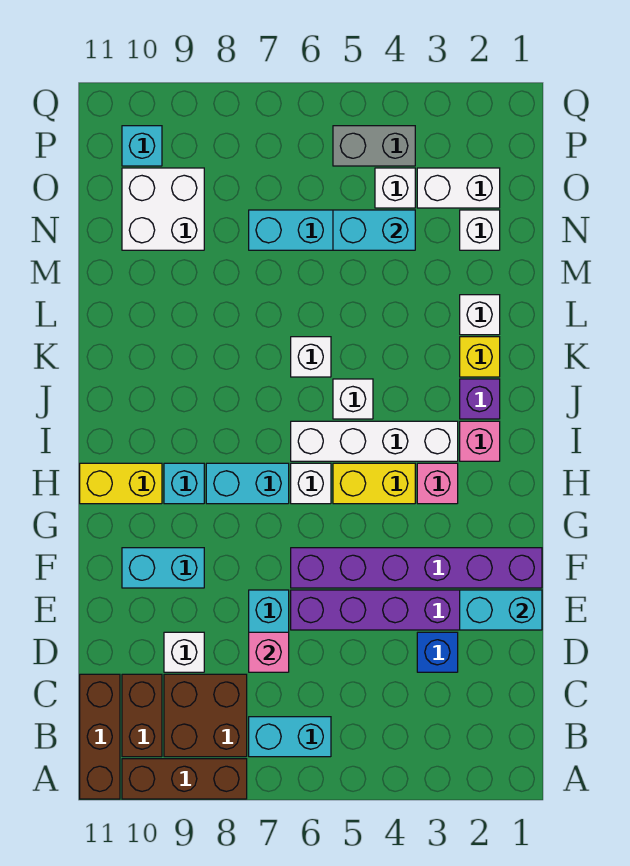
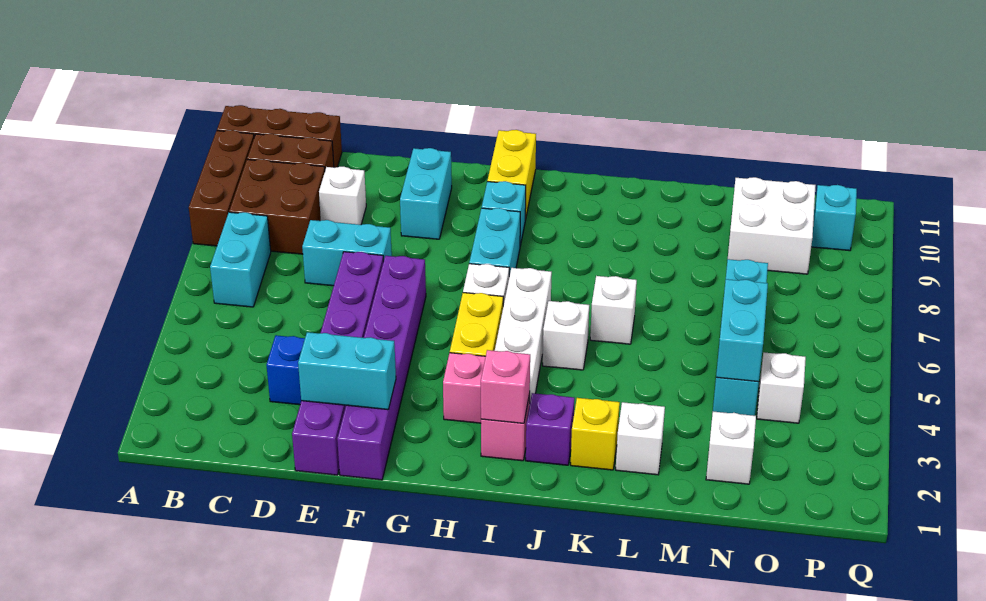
pink 1x1 brick [249,632,289,672] -> pink 1x1 brick moved to [481,350,530,423]
cyan 1x2 brick [460,590,542,630] -> cyan 1x2 brick turned to [298,332,396,410]
white 1x2 brick [417,168,500,208] -> none
grey 1x2 brick [333,126,415,166] -> none

